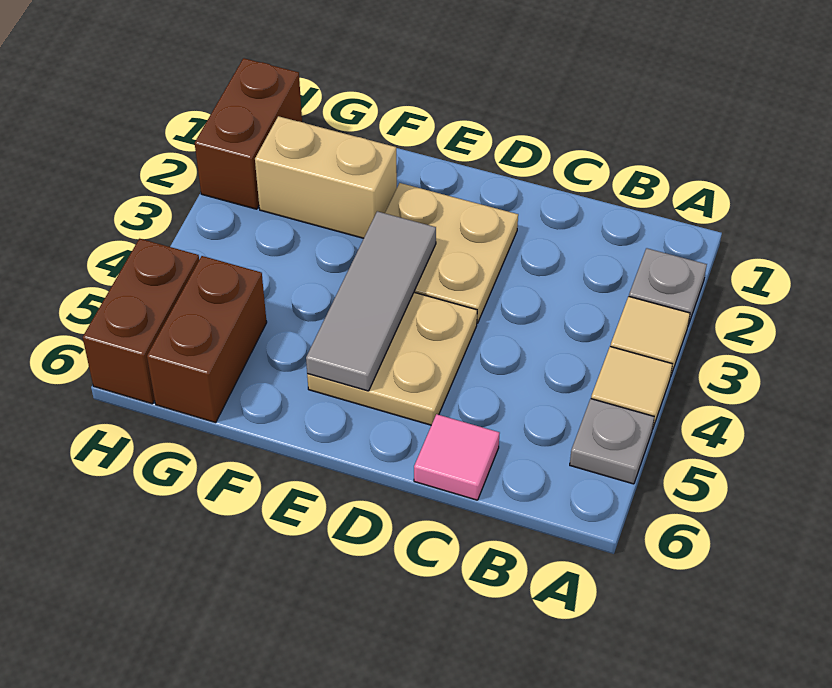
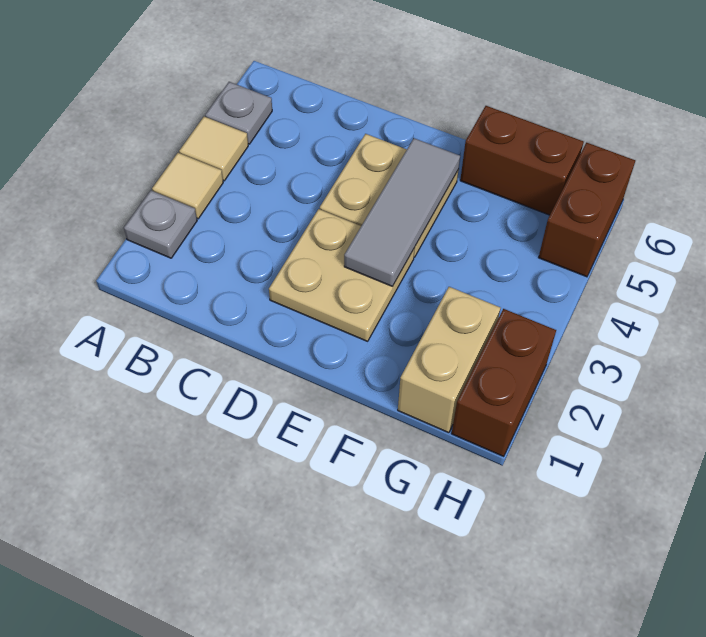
pink 1x1 tile [414,414,500,500] -> none
tan 1x2 brick [255,116,397,238] -> tan 1x2 brick turned to [398,287,500,433]
brown 1x2 brick [147,256,267,423] -> brown 1x2 brick turned to [460,106,584,215]

